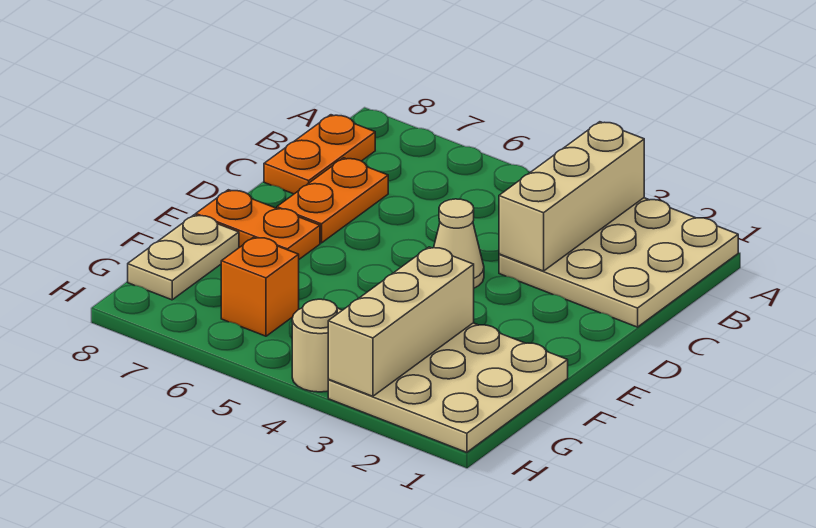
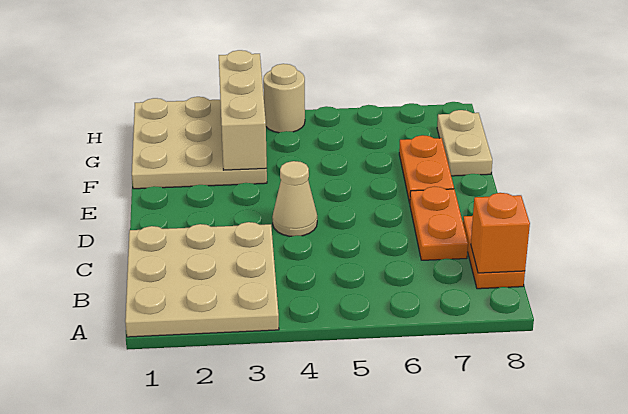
tan 1x3 brick [499,122,644,271] -> none
orange 1x2 plate [196,190,320,259] -> orange 1x2 plate turned to [399,135,454,203]
orange 1x1 brick [221,237,299,336] -> orange 1x1 brick moved to [471,193,530,273]

